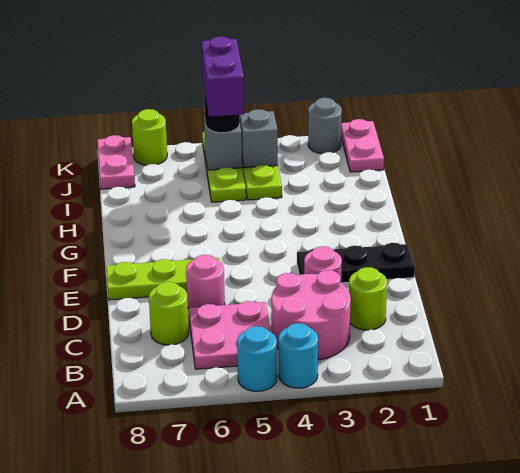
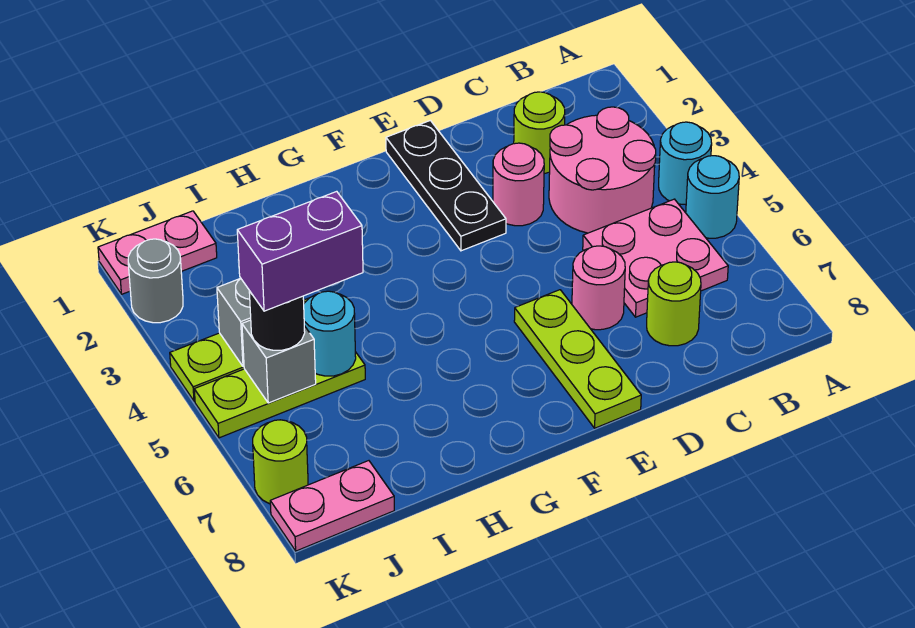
none -> cyan 1x1 round brick [304,291,356,376]

